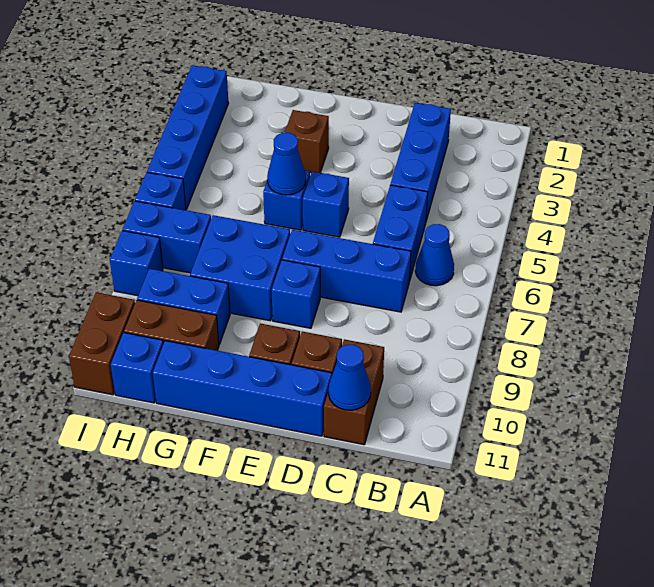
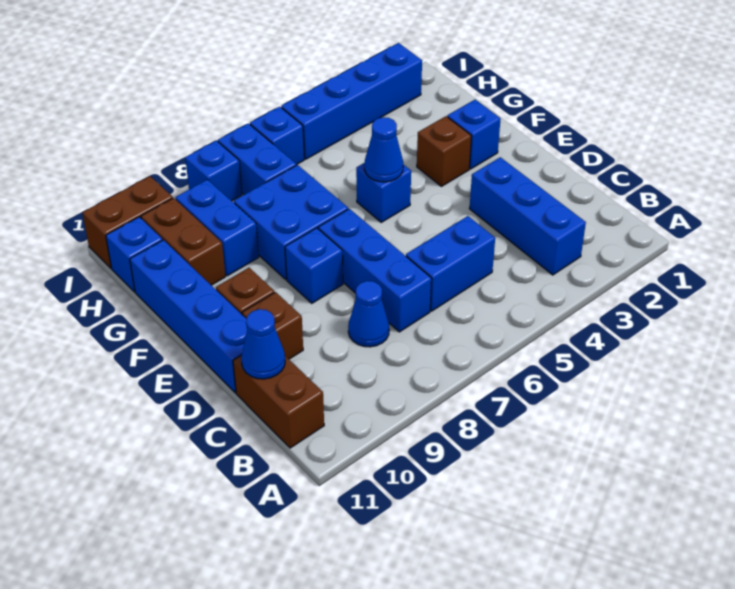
blue 1x1 cone [415,224,454,286] -> blue 1x1 cone moved to [348,281,389,347]
blue 1x3 brick [390,103,451,221] -> blue 1x3 brick turned to [470,157,586,275]
brown 1x2 brick [324,339,384,445] -> brown 1x2 brick turned to [233,356,324,448]
blue 1x1 brick [303,171,349,237] -> blue 1x1 brick moved to [447,100,501,169]

